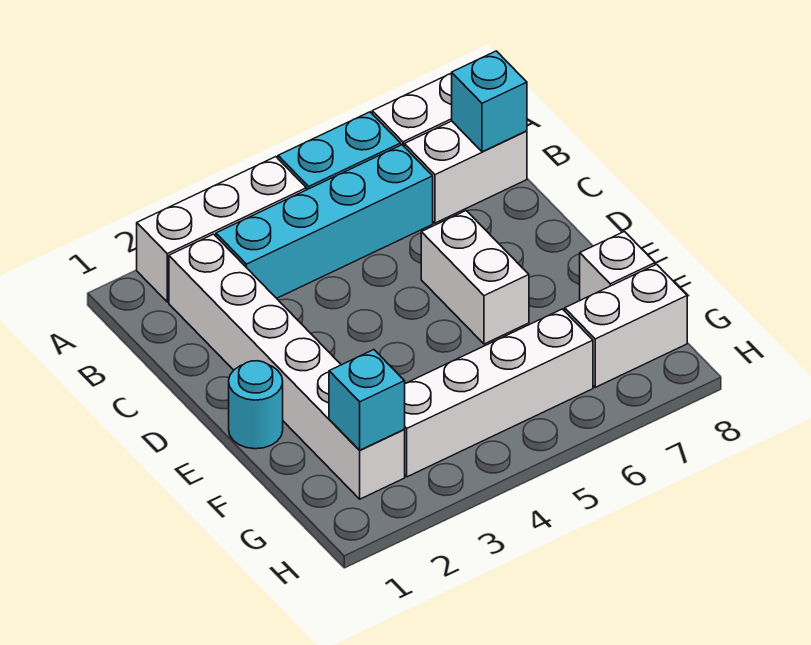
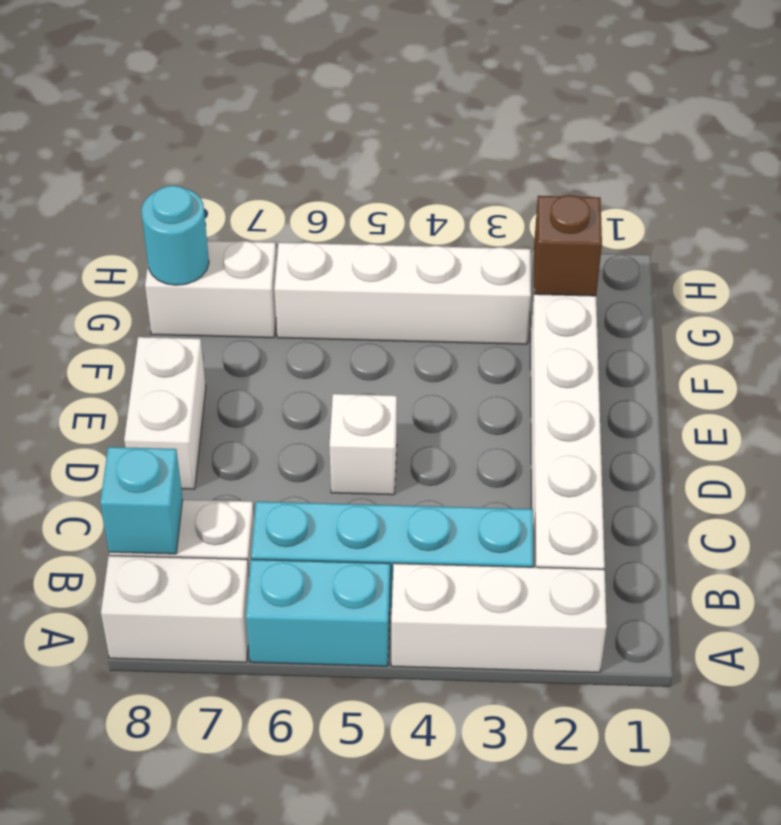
white 1x2 brick [421,211,529,344] -> white 1x2 brick moved to [124,337,206,489]
cyan 1x1 round brick [229,361,283,449] -> cyan 1x1 round brick moved to [141,186,209,285]
white 1x1 brick [580,232,655,300] -> white 1x1 brick moved to [329,394,397,495]
cyan 1x1 brick [329,350,405,450] -> brown 1x1 brick [534,195,602,296]

